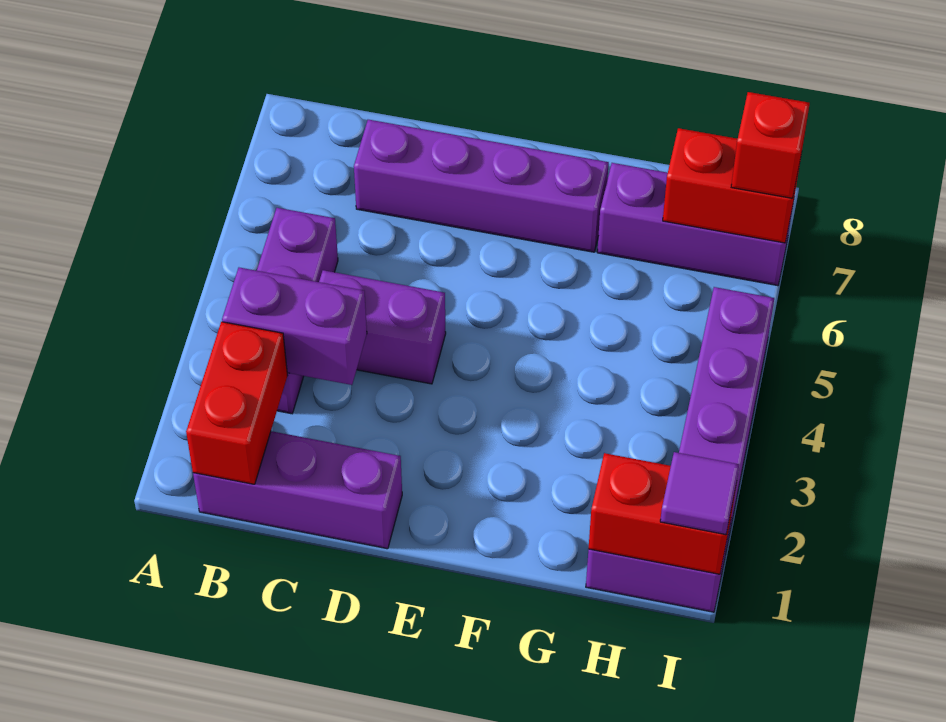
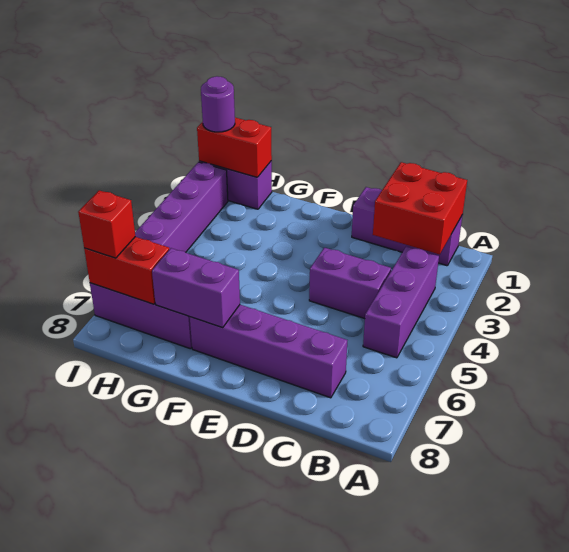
red 1x2 brick [186,322,287,484] -> red 2x2 brick [373,162,467,255]
purple 1x2 brick [222,268,367,385] -> purple 1x2 brick moved to [152,248,240,328]
purple 1x1 tile [660,452,739,535] -> purple 1x1 round brick [201,76,235,132]

